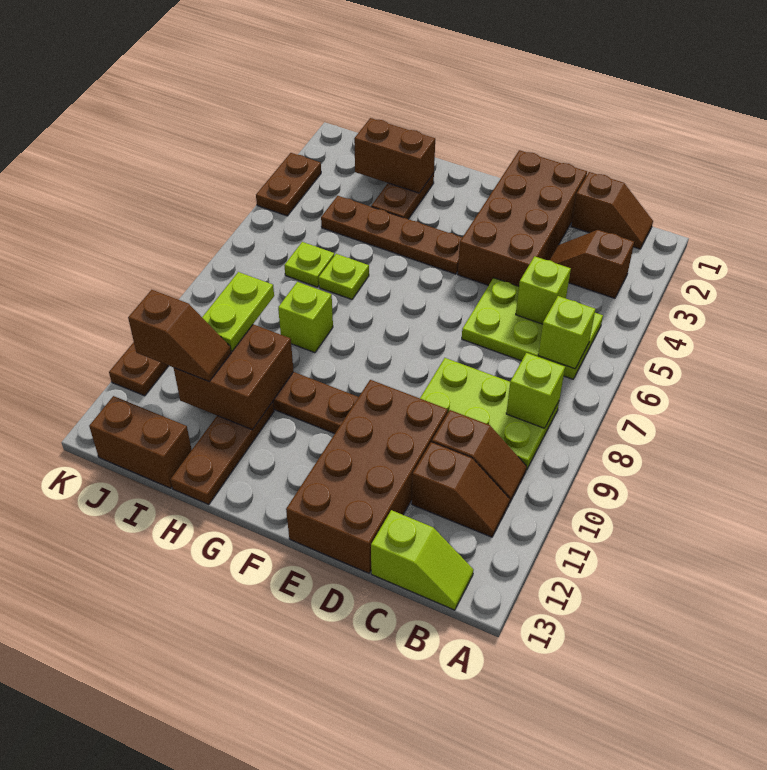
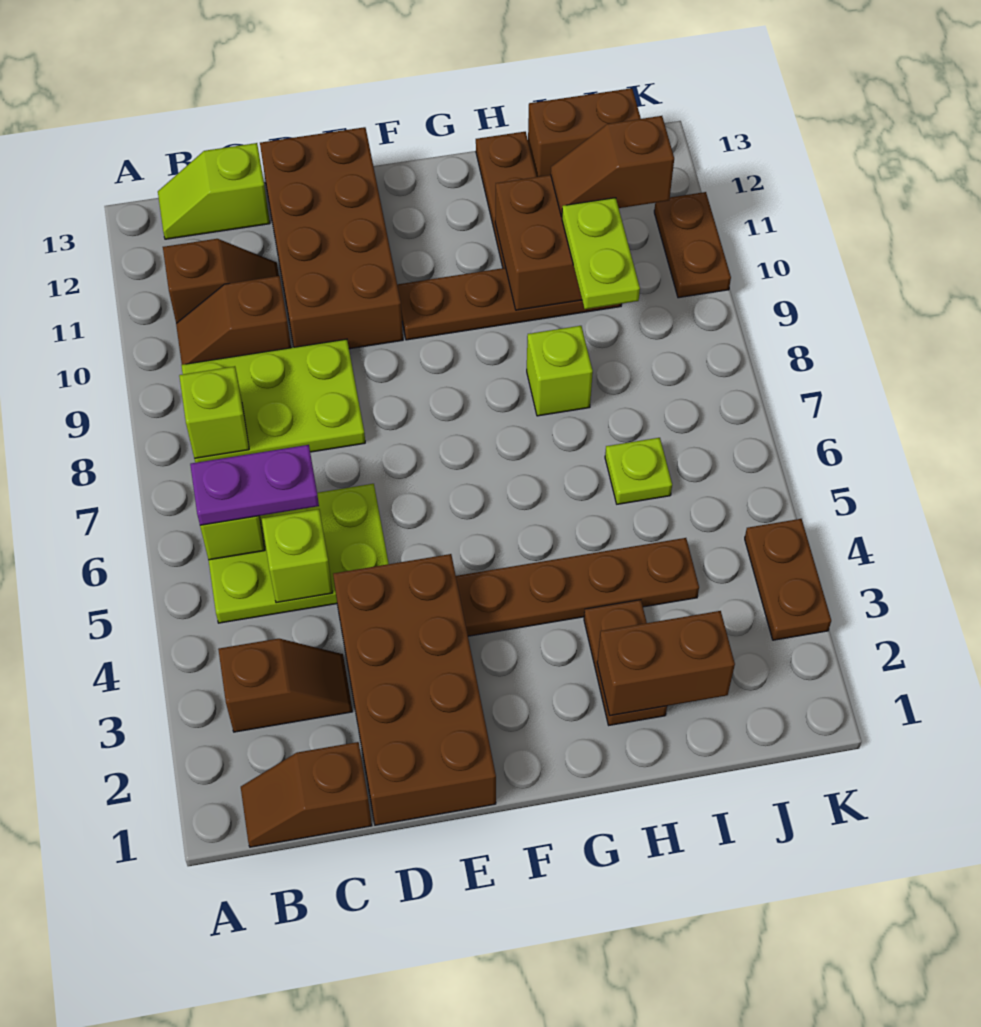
none -> purple 1x2 plate [190,445,319,525]
brown 1x2 slope [412,442,510,537] -> brown 1x2 slope turned to [163,239,279,323]
lime 1x1 plate [319,254,369,299] -> none

